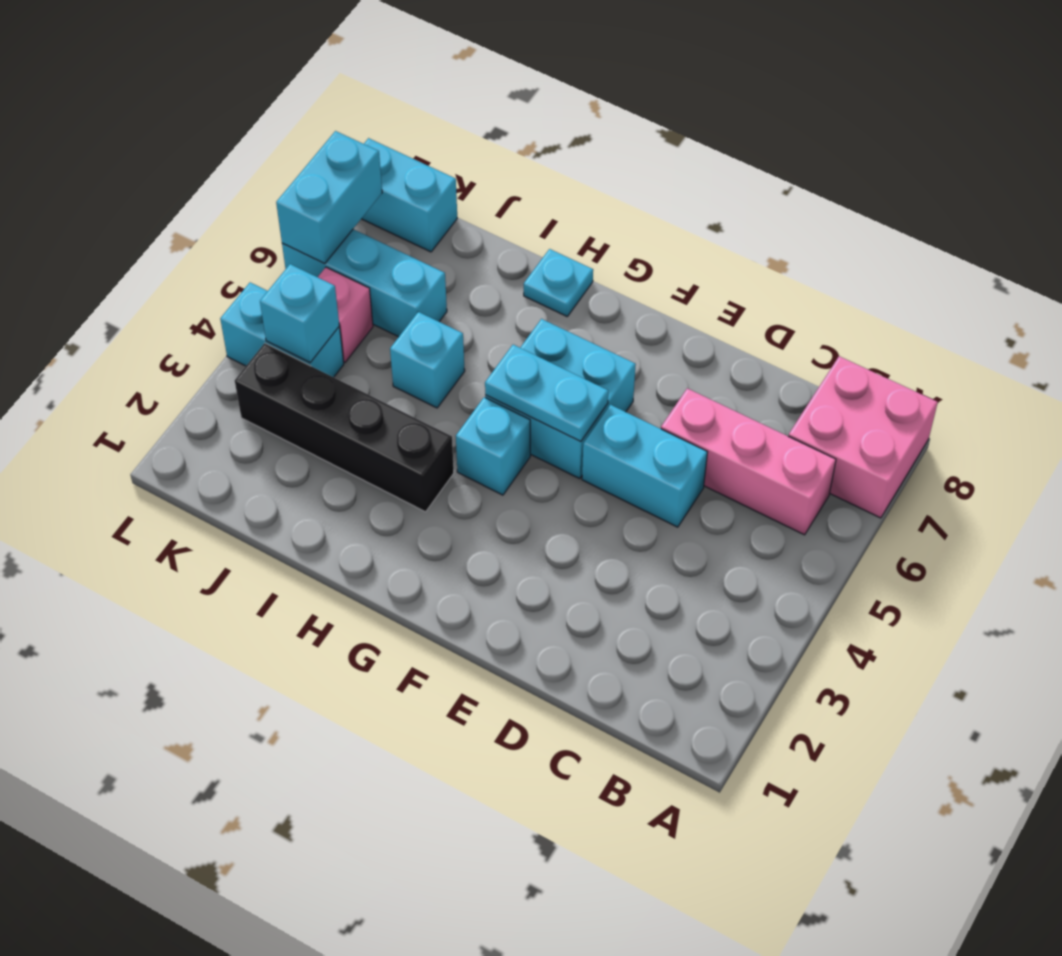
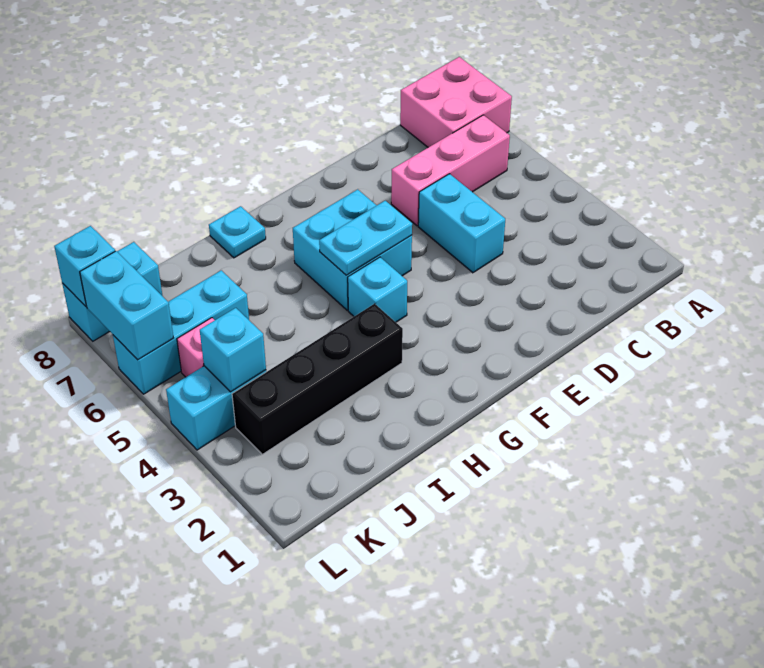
cyan 1x2 brick [582,405,707,527] -> cyan 1x2 brick turned to [418,174,505,273]
cyan 1x1 brick [390,312,465,408] -> cyan 1x1 brick moved to [54,226,115,306]

